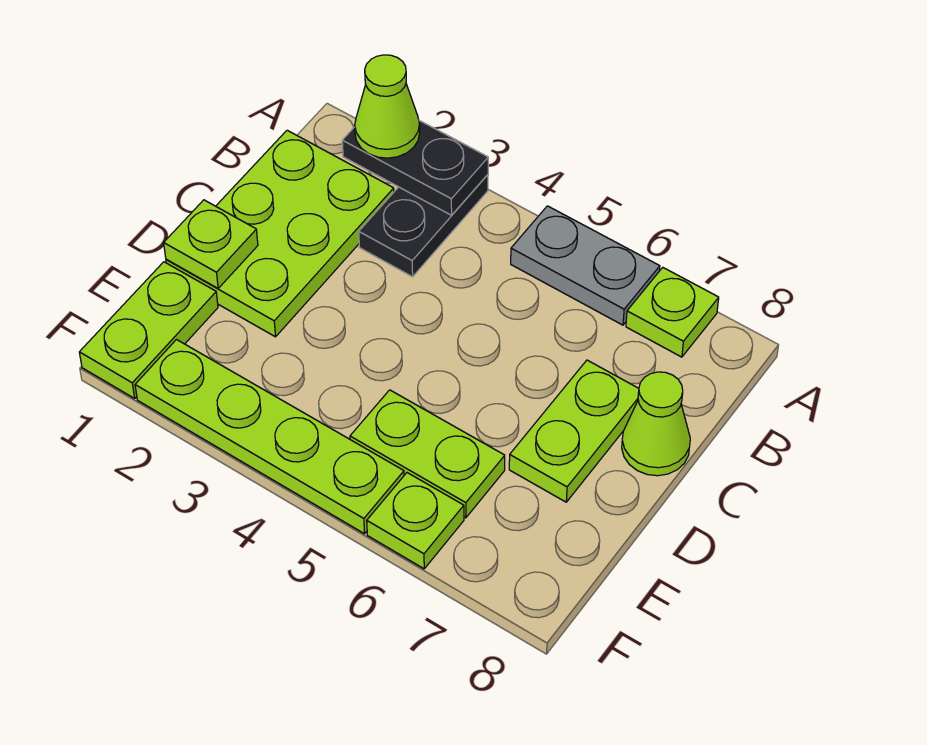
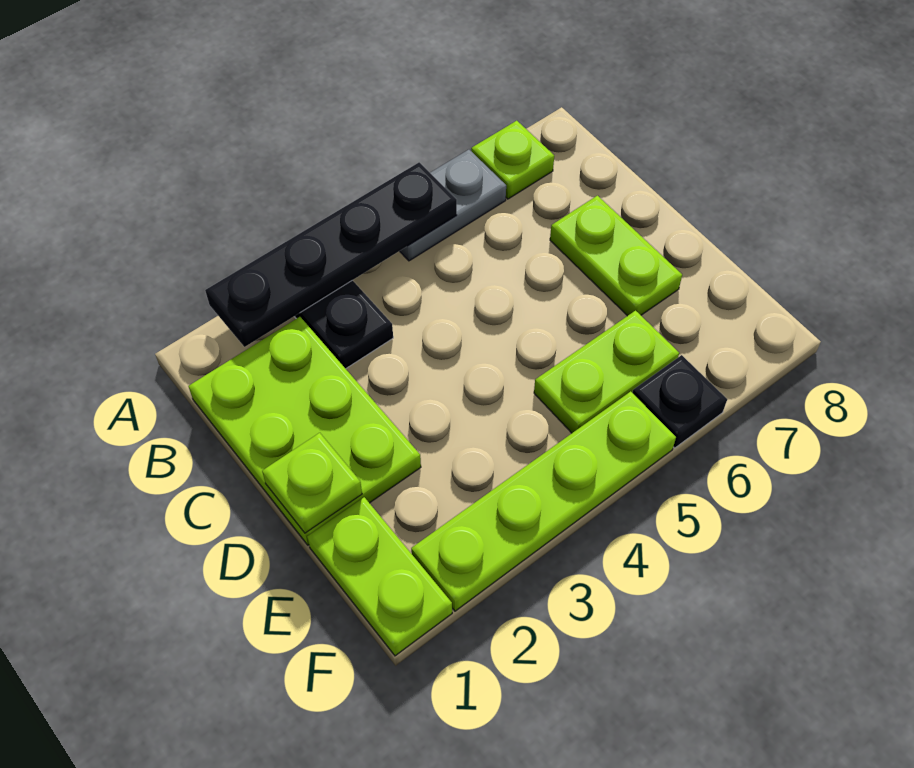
black 1x2 plate [342,121,488,215] -> black 1x4 plate [205,162,457,347]
lime 1x1 cone [355,55,420,158] -> none
lime 1x1 cone [622,372,690,476] -> none
lime 1x1 plate [367,473,464,569] -> black 1x1 plate [633,355,727,448]

